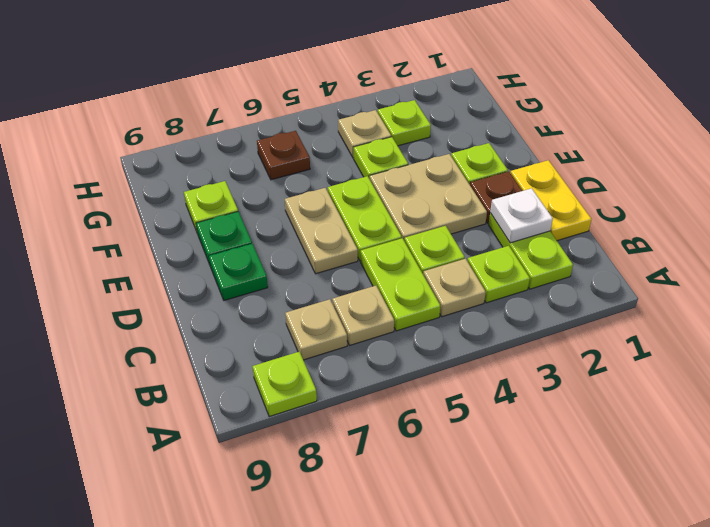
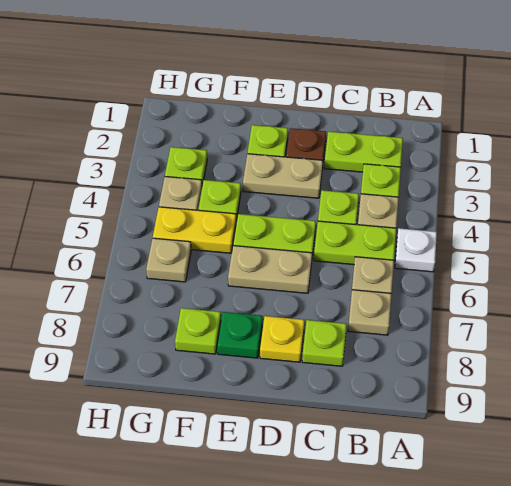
lime 1x1 plate [252,352,317,417] -> lime 1x1 plate moved to [302,320,347,366]
yellow 1x2 plate [510,160,592,241] -> yellow 1x2 plate moved to [153,207,236,253]
white 1x1 plate [490,188,553,243] -> white 1x1 plate moved to [395,228,437,272]
tan 2x2 plate [370,154,487,241] -> tan 1x2 plate [243,154,323,198]
green 1x1 plate [209,244,268,300] -> yellow 1x1 plate [260,316,304,362]
brown 1x1 plate [257,131,310,180] -> tan 1x1 plate [146,238,191,282]

